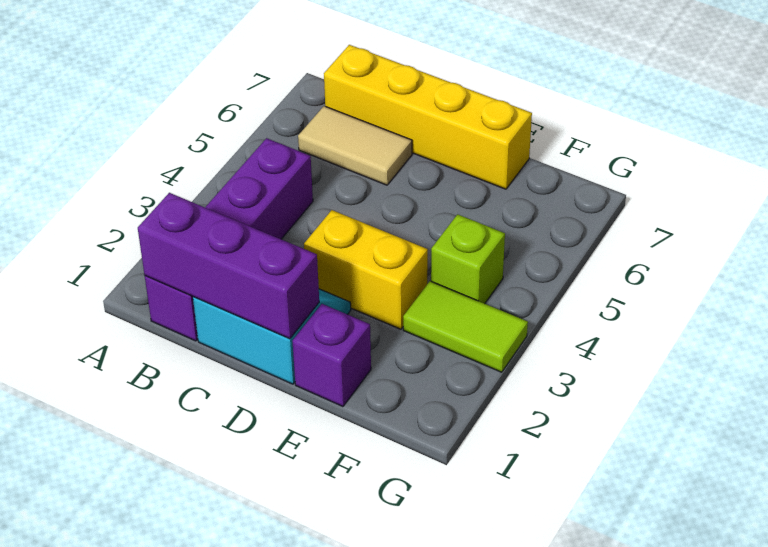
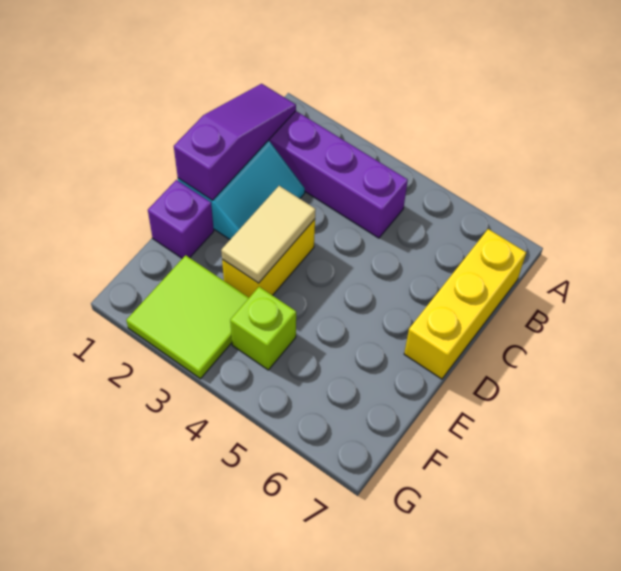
purple 1x3 brick [138,193,319,339] -> purple 1x3 slope [174,84,296,201]
tan 1x2 tile [298,106,412,185] -> tan 1x2 tile moved to [221,186,316,283]
yellow 1x4 brick [324,45,532,189] -> yellow 1x3 brick [404,229,526,379]
lime 1x2 tile [403,281,528,372] -> lime 2x2 tile [126,255,249,379]

